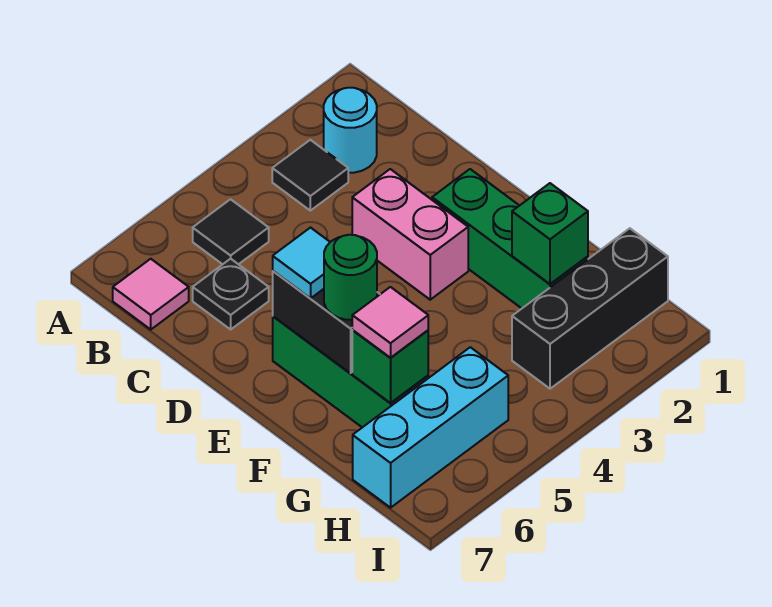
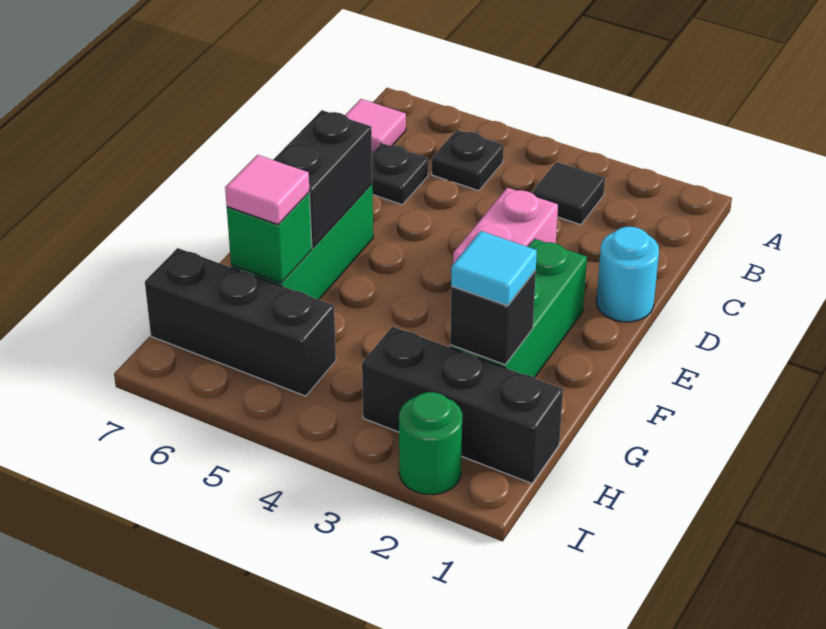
cyan 1x1 round brick [324,88,377,173] -> cyan 1x1 round brick moved to [597,227,659,322]
black 1x1 tile [193,199,269,264] -> black 1x1 plate [432,130,504,191]
cyan 1x1 tile [273,228,330,298] -> cyan 1x1 tile moved to [451,231,537,306]
green 1x1 round brick [324,235,377,320] -> green 1x1 round brick moved to [399,392,462,495]
green 1x1 brick [512,183,588,284] -> black 1x1 brick [450,270,536,365]
cyan 1x3 brick [353,347,508,508] -> black 1x3 brick [145,248,336,396]

